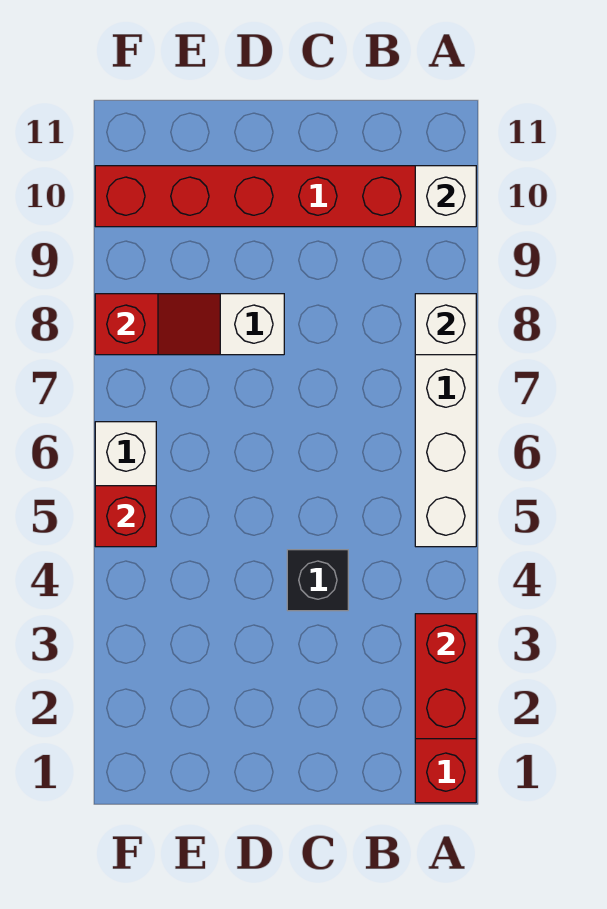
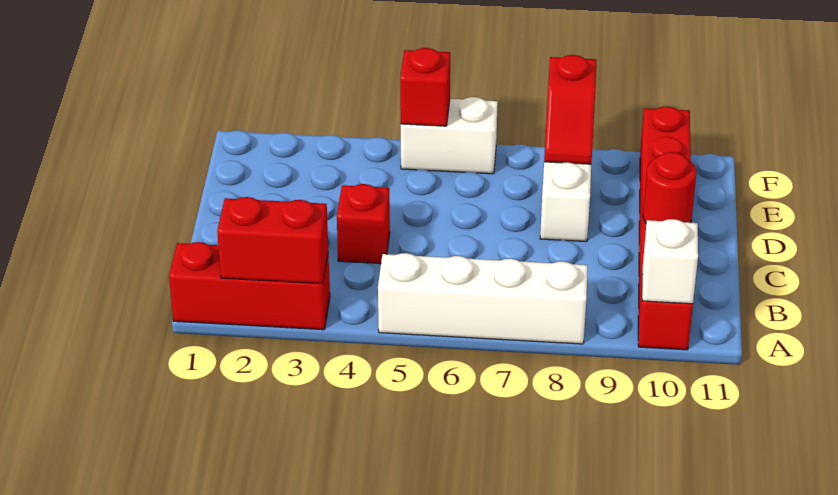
white 1x1 brick [415,294,476,355] -> none
black 1x1 brick [287,550,348,611] -> red 1x1 brick [337,184,390,264]
none -> red 1x1 round brick [643,152,697,223]

